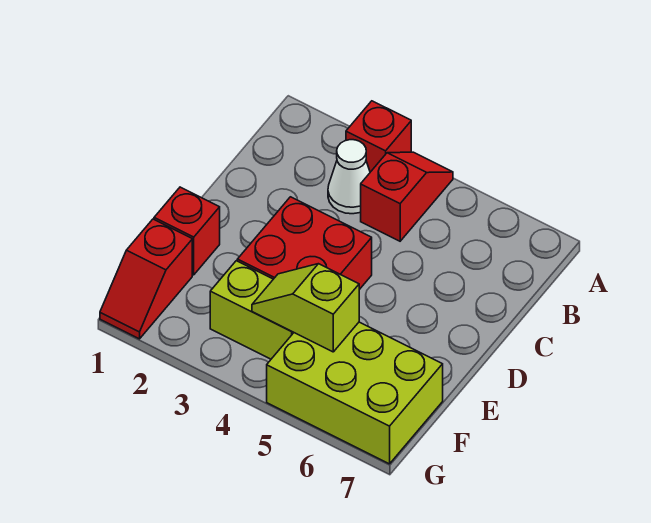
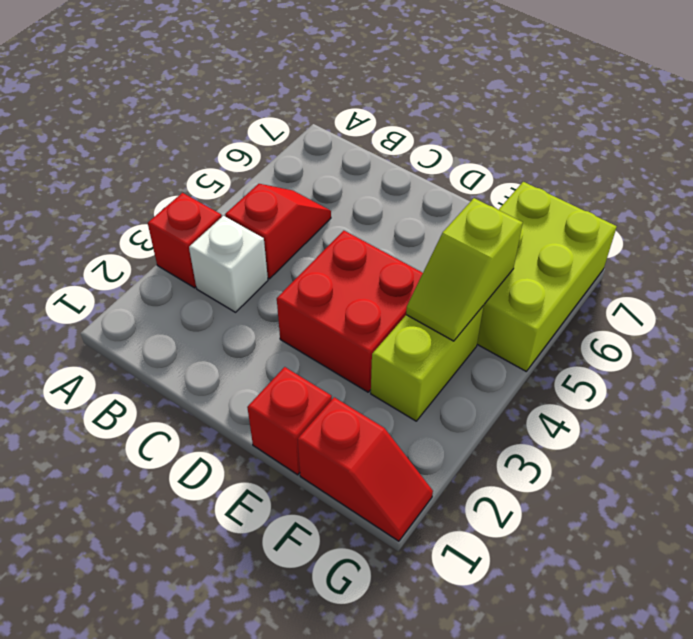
red 1x2 slope [361,152,453,241] -> red 1x2 slope turned to [225,184,331,279]
white 1x1 cone [328,140,370,214] -> white 1x1 brick [189,216,268,312]

